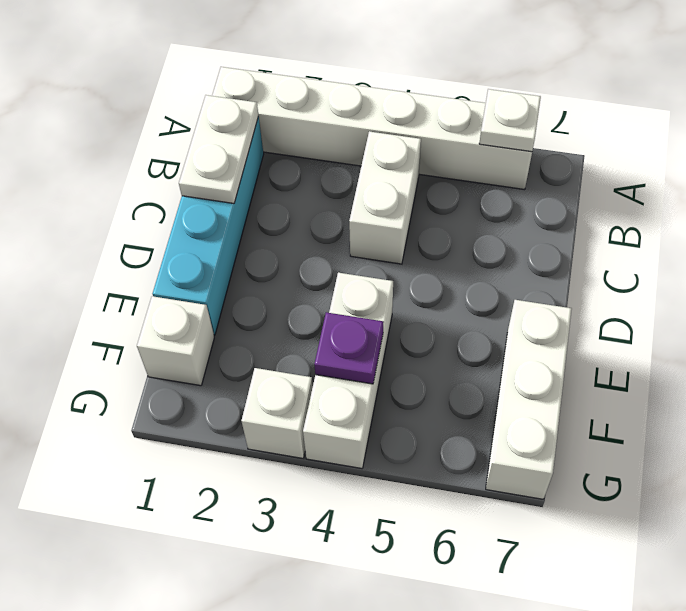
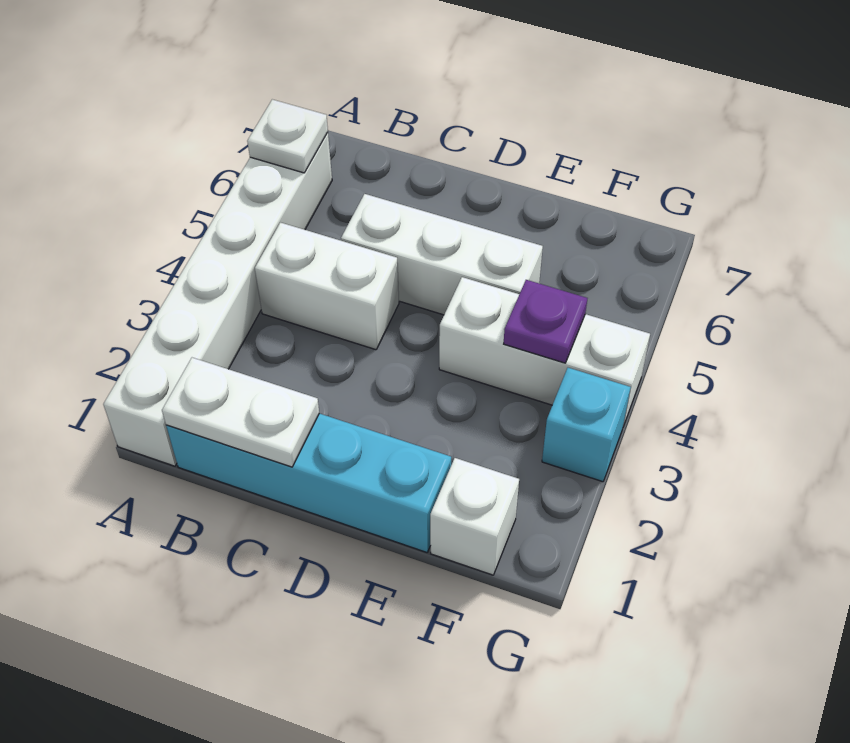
white 1x3 brick [486,300,572,499] -> white 1x3 brick moved to [341,194,543,315]
white 1x1 brick [241,368,313,458] -> cyan 1x1 brick [542,368,631,482]

